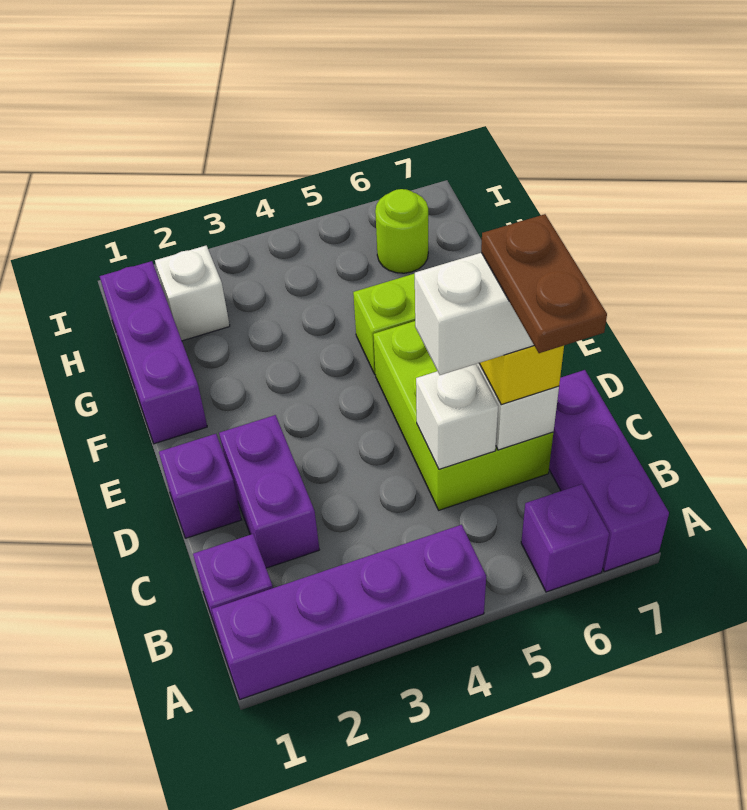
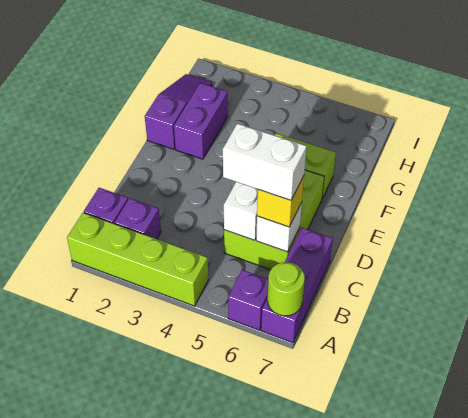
purple 1x4 brick [212,525,486,699] -> lime 1x4 brick [67,213,208,306]
brown 1x2 plate [481,214,607,353] -> none
purple 1x2 brick [219,415,319,568] -> purple 1x2 brick moved to [174,83,228,159]
purple 1x1 brick [159,434,242,538] -> purple 1x1 brick moved to [114,198,161,239]
purple 1x3 brick [100,261,207,444] -> purple 1x3 slope [145,74,212,149]
white 1x1 brick [155,246,230,341] -> none
lime 1x1 round brick [375,189,428,273] -> lime 1x1 round brick moved to [268,262,305,316]

